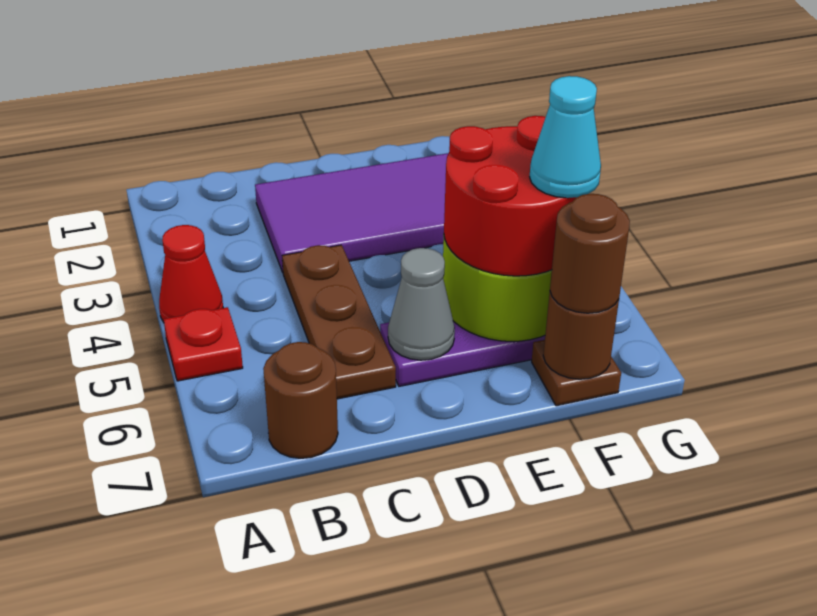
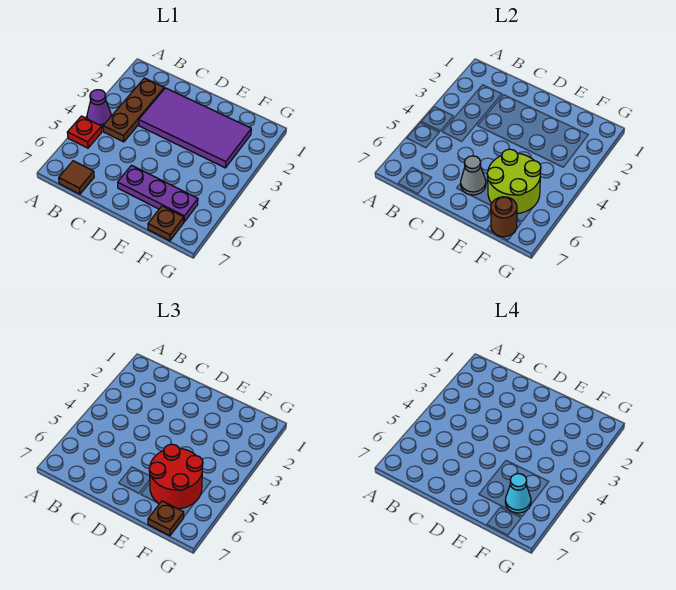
red 1x1 cone [159,225,223,322] -> purple 1x1 cone [87,90,111,128]
brown 1x1 round brick [263,342,338,458] -> brown 1x1 tile [59,161,94,194]
brown 1x3 plate [282,245,396,399] -> brown 1x3 plate moved to [103,78,164,142]
brown 1x1 round brick [550,194,630,313] -> brown 1x1 plate [148,501,184,536]

